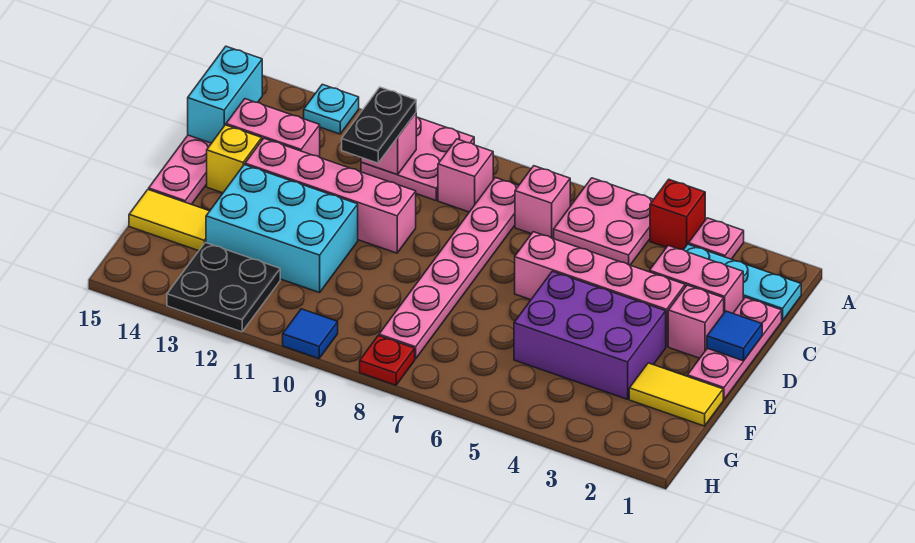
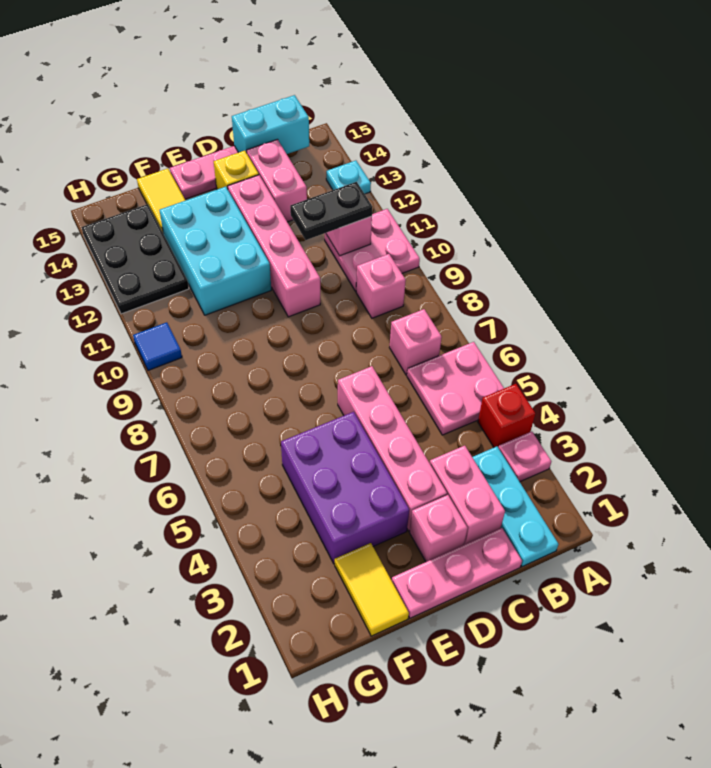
pink 1x6 plate [379,178,518,359] -> none
blue 1x1 tile [707,311,762,361] -> none
black 2x2 plate [167,242,280,332] -> black 2x3 plate [82,204,189,314]
red 1x1 plate [360,336,415,385] -> none

